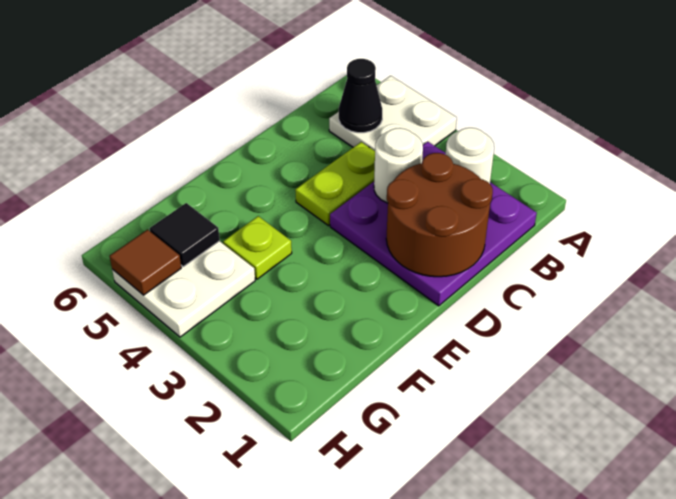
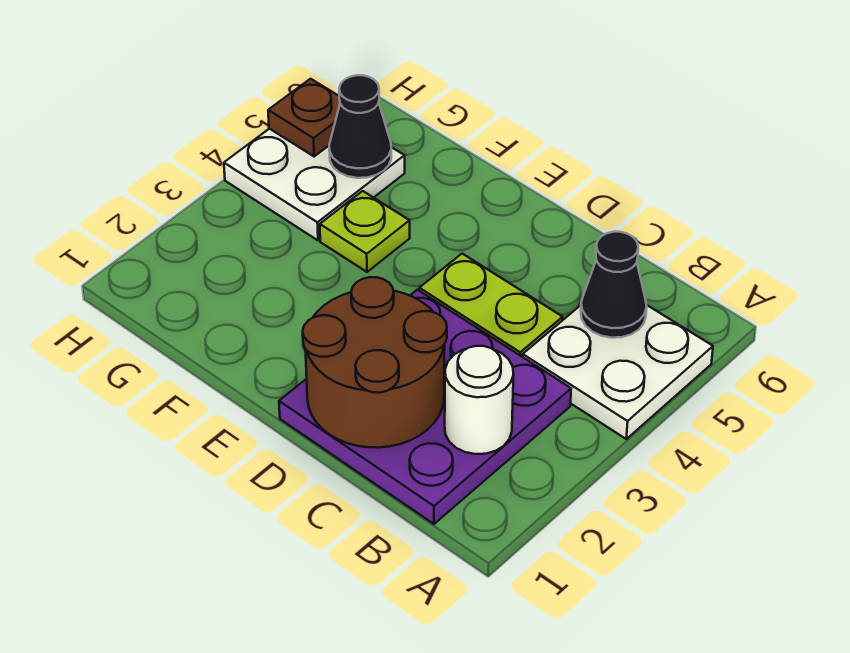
white 1x1 round brick [374,128,423,203] -> none
black 1x1 tile [150,203,220,267] -> black 1x1 cone [329,75,391,178]
brown 1x1 tile [110,230,181,295] -> brown 1x1 plate [268,79,340,157]

